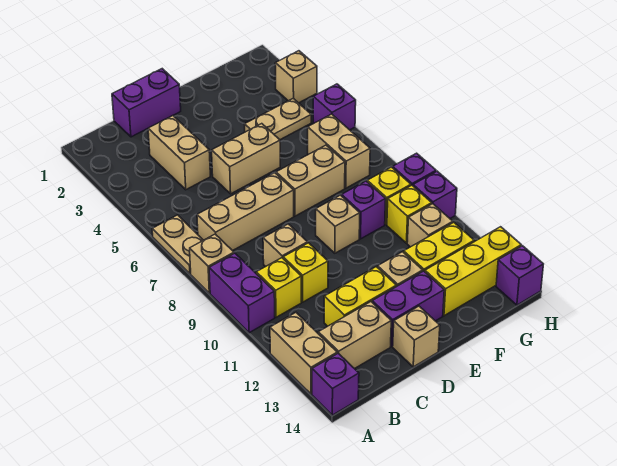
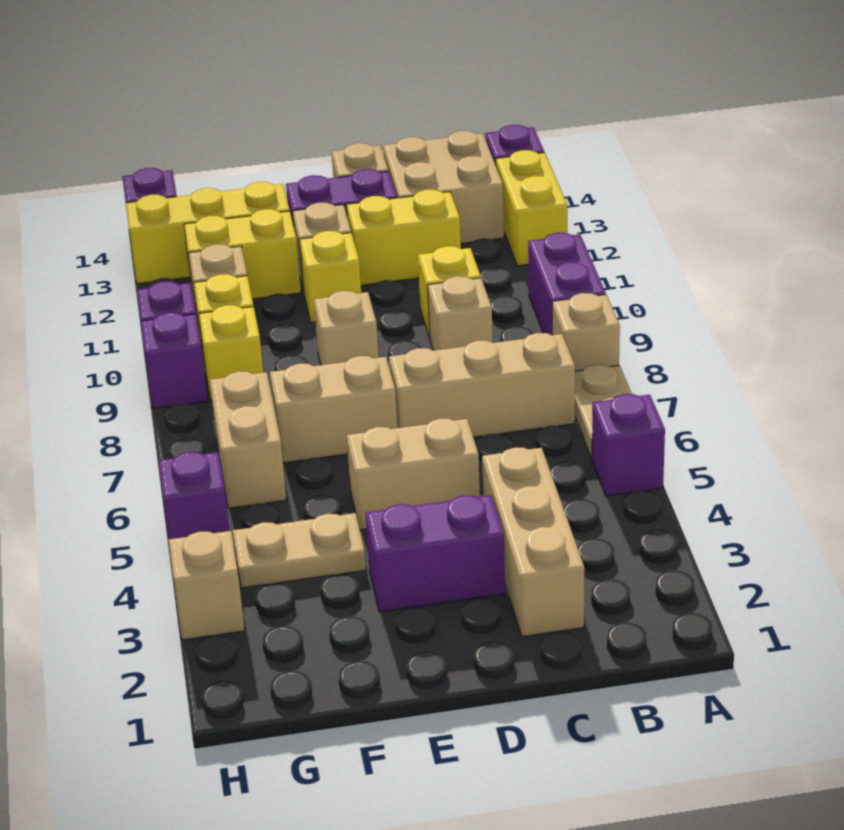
tan 1x2 brick [270,313,337,394] -> yellow 1x2 brick [496,150,567,266]
yellow 1x1 brick [256,258,301,317] -> yellow 1x1 brick moved to [299,231,361,322]
tan 1x2 brick [318,302,391,369] -> tan 2x2 brick [383,131,504,243]
purple 1x2 brick [112,69,181,137] -> purple 1x2 brick moved to [366,495,505,612]
tan 1x2 brick [148,116,210,190] -> tan 1x3 brick [482,448,584,637]
purple 1x1 brick [342,181,386,239] -> purple 1x1 brick moved to [592,394,665,496]

